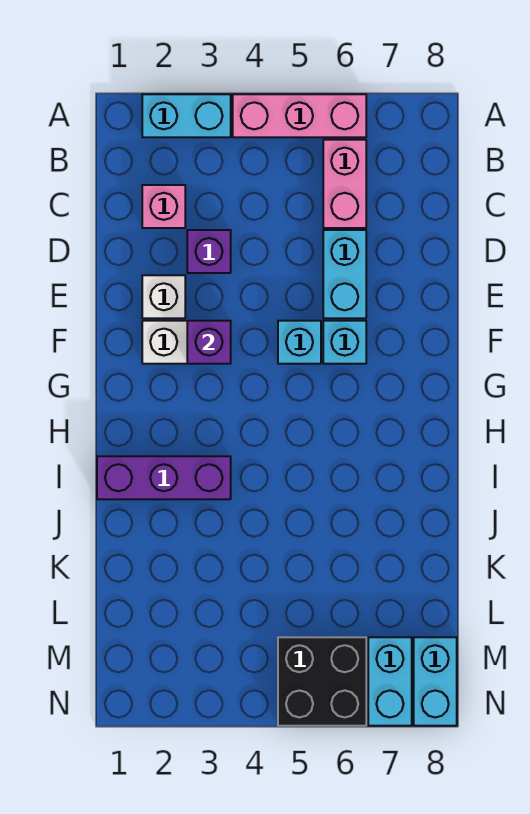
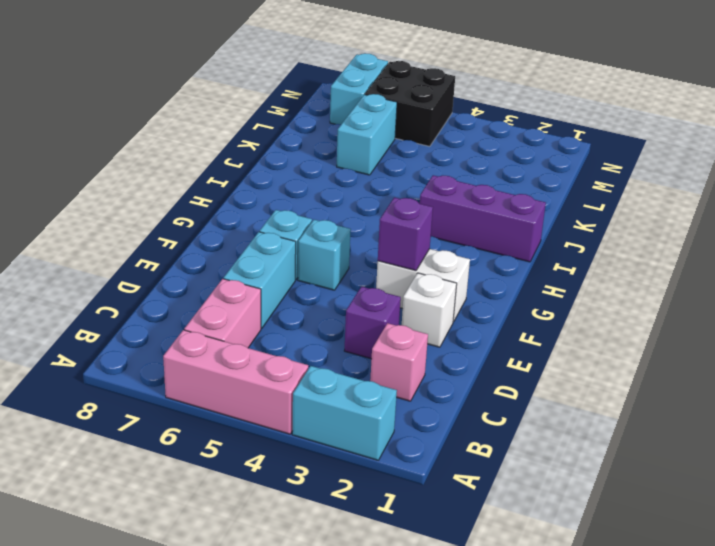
cyan 1x2 brick [414,637,457,726] -> cyan 1x2 brick moved to [337,94,397,175]

